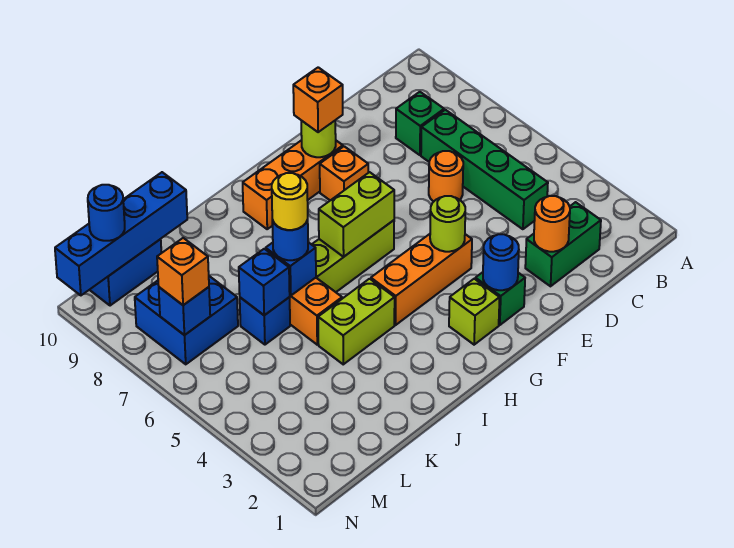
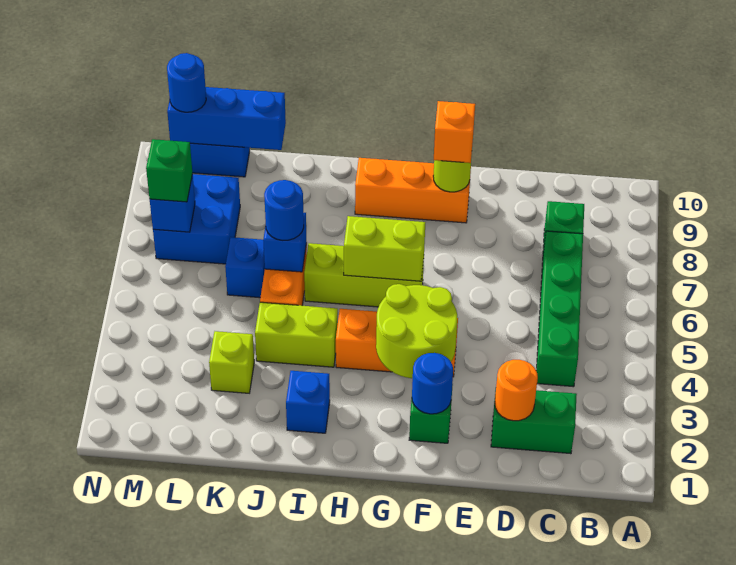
orange 1x1 round brick [429,151,463,202] -> none
lime 1x1 round brick [430,196,465,252] -> lime 2x2 round brick [376,284,457,378]
orange 1x1 brick [320,146,368,200] -> none
lime 1x1 brick [449,279,500,345] -> lime 1x1 brick moved to [209,331,254,393]
yellow 1x1 round brick [272,173,308,230] -> none
blue 1x1 brick [239,249,290,315] -> blue 1x1 brick moved to [286,371,330,433]
blue 1x4 brick [55,172,187,295] -> blue 1x3 brick [167,87,286,150]
orange 1x1 brick [157,238,209,305] -> green 1x1 brick [146,139,192,202]

